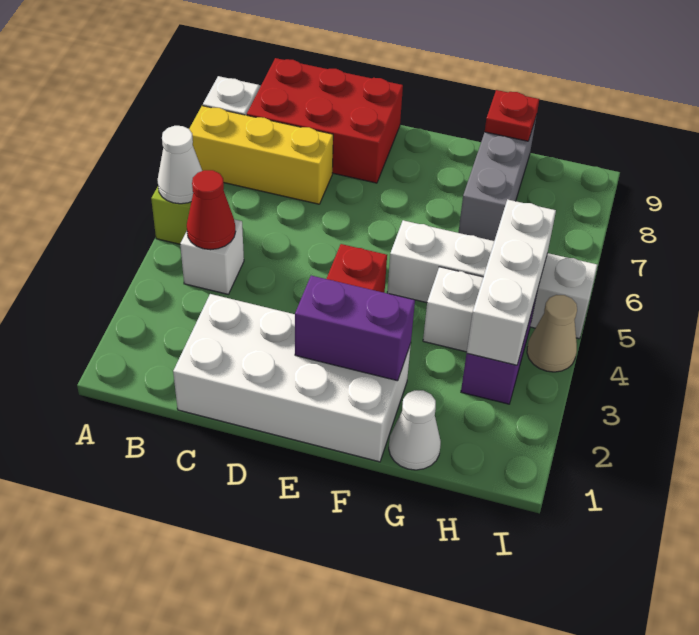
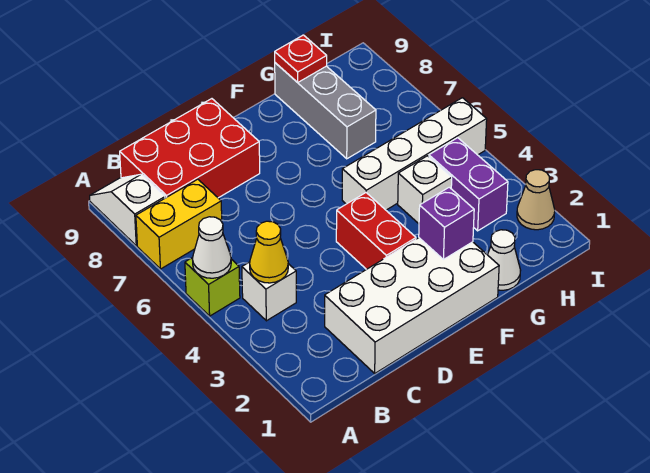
yellow 1x3 brick [189,106,333,204] -> yellow 1x2 brick [136,179,222,269]
red 1x1 cone [187,170,236,250] -> yellow 1x1 cone [250,221,288,283]
purple 1x2 brick [295,276,415,381] -> purple 1x1 brick [419,187,474,260]
white 1x3 brick [467,199,556,365] -> none
tan 1x1 cone [527,295,577,372] -> tan 1x1 cone moved to [517,170,555,230]

